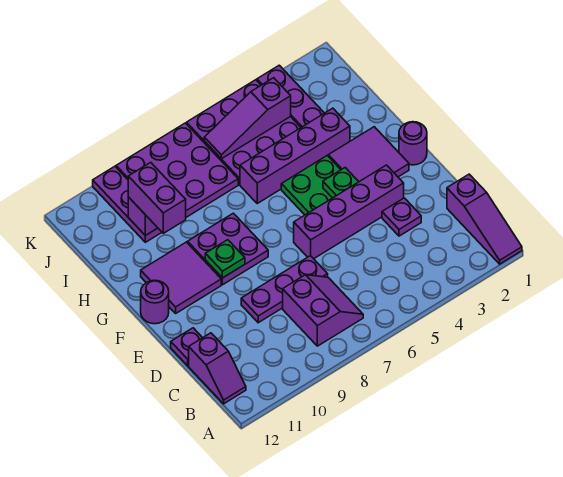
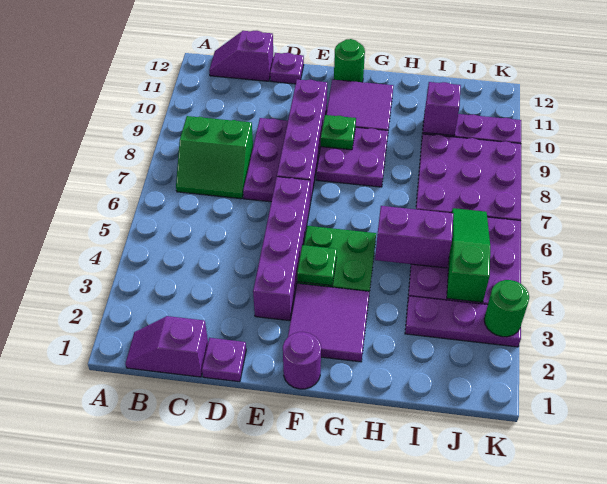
purple 1x3 slope [447,174,522,264] -> purple 1x2 slope [125,316,208,377]
purple 2x2 slope [283,275,363,346] -> green 2x2 slope [176,116,253,199]
purple 1x1 plate [382,198,421,236] -> purple 1x1 plate moved to [202,338,246,382]
purple 1x1 round brick [141,280,169,324] -> green 1x1 round brick [334,39,365,82]
purple 1x4 brick [240,108,350,203] -> purple 1x4 brick moved to [277,79,327,204]
purple 1x2 brick [128,162,186,233] -> purple 1x2 brick moved to [375,206,453,268]
purple 1x3 slope [204,78,291,159] -> green 1x3 slope [447,208,490,302]
none -> green 1x1 round brick [484,280,529,337]

